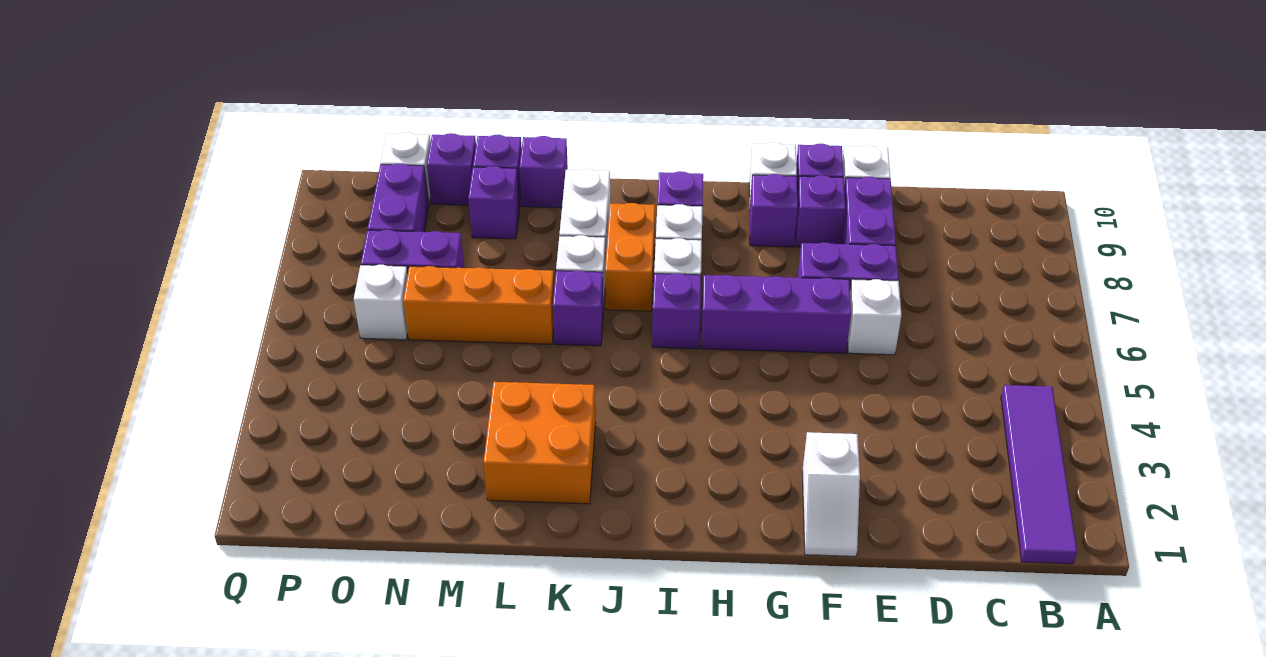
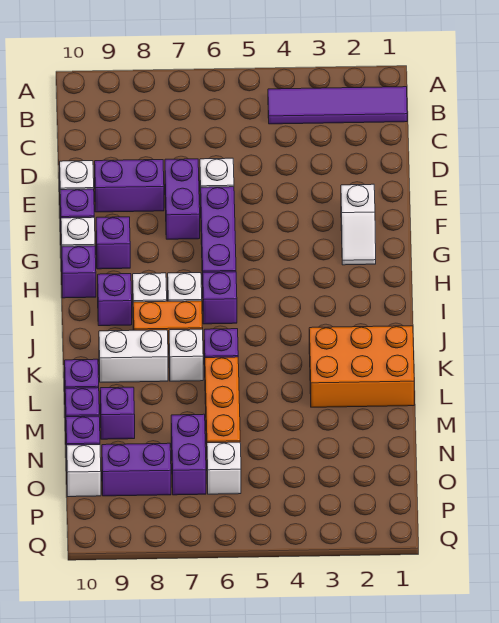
white 1x2 slope [802,432,860,556] -> white 1x2 slope turned to [341,184,376,265]
purple 1x1 brick [796,175,845,247] -> purple 1x1 brick moved to [62,246,96,298]
orange 2x2 brick [484,382,596,504] -> orange 2x3 brick [309,326,414,407]

